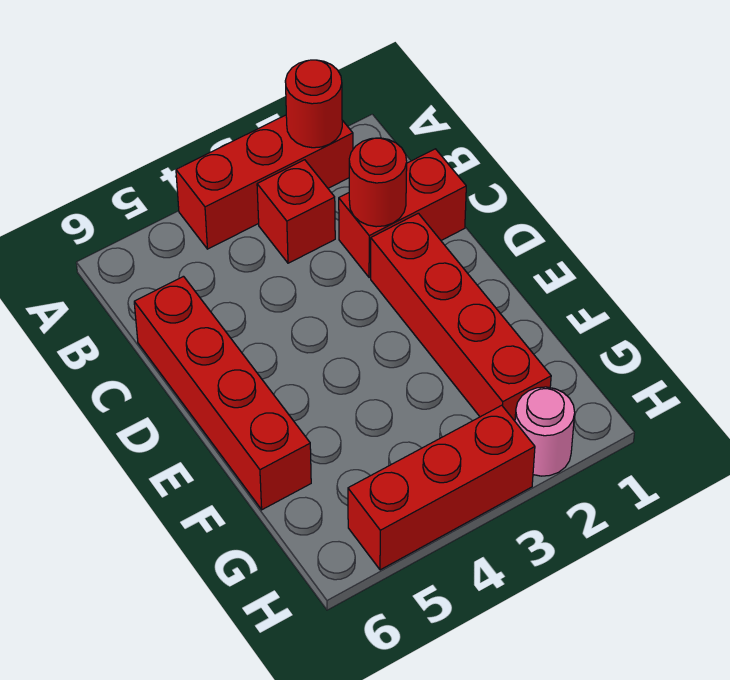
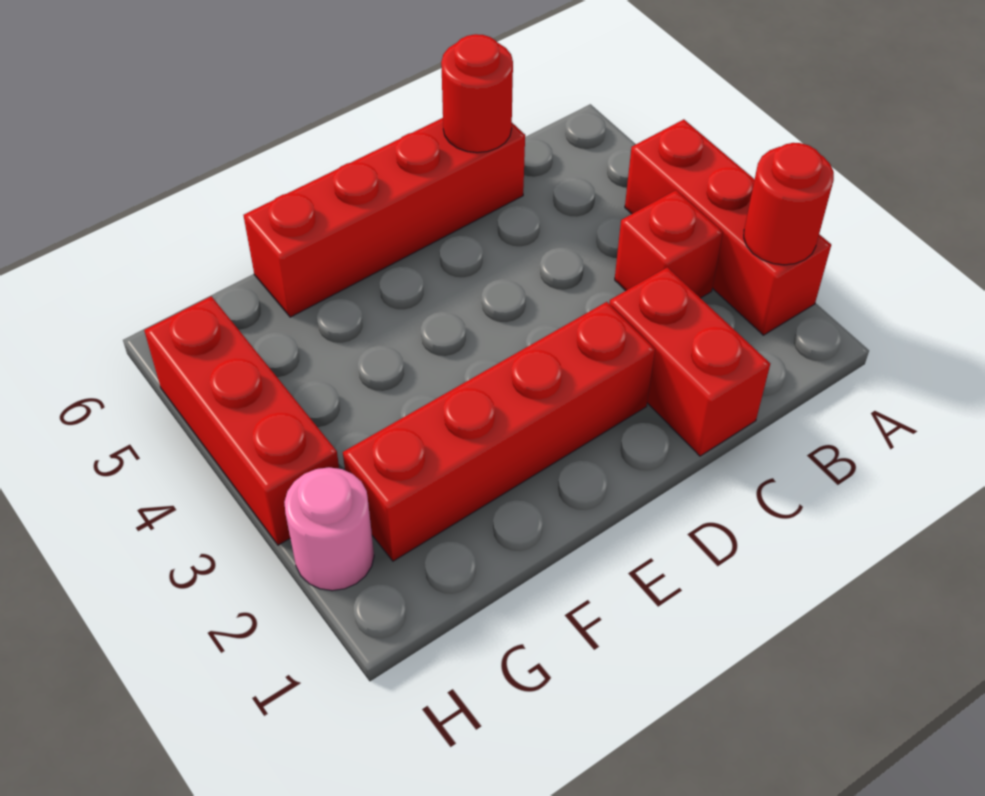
red 1x1 round brick [349,138,407,227] -> red 1x1 round brick moved to [441,34,513,153]

